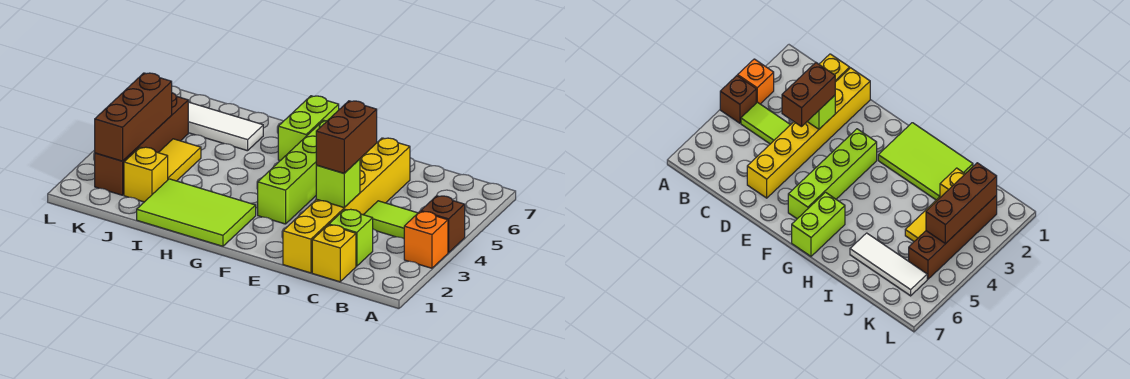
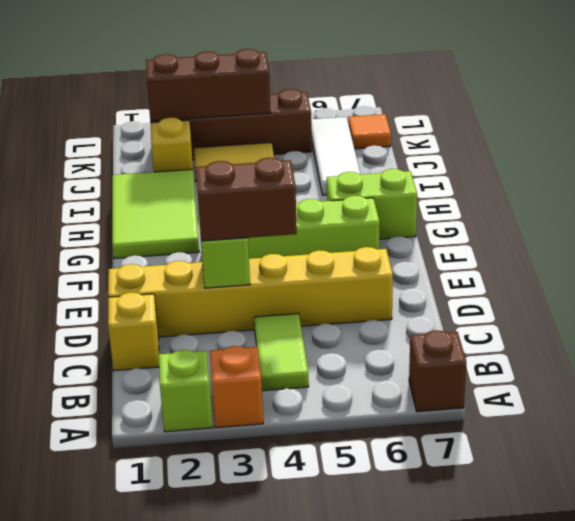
brown 1x1 brick [421,196,465,253] -> brown 1x1 brick moved to [409,330,466,412]
lime 1x1 brick [329,209,373,266] -> lime 1x1 brick moved to [159,350,213,432]
none -> orange 1x1 tile [348,114,391,149]

